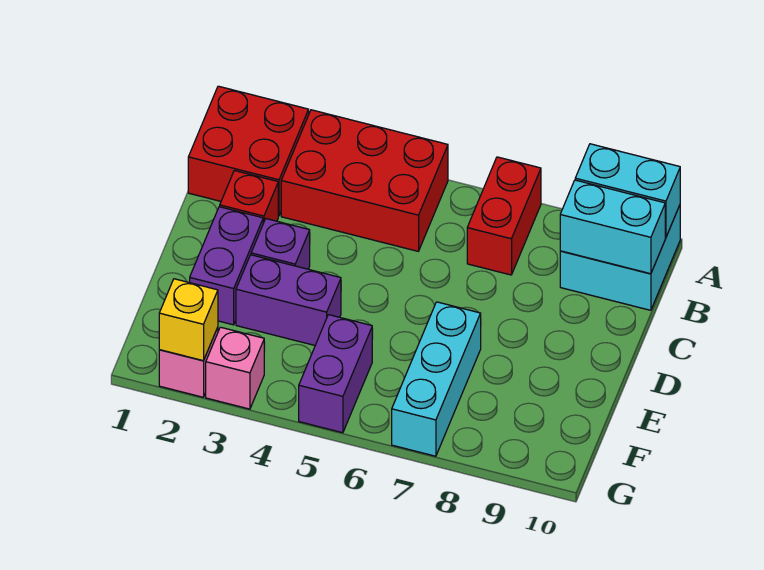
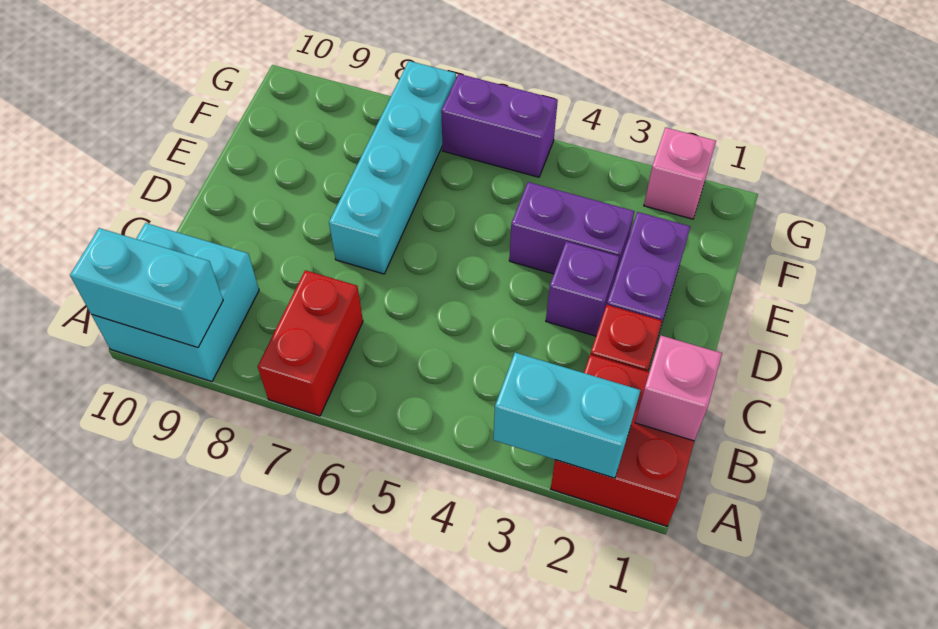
red 2x3 brick [281,110,448,251] -> none
cyan 1x2 brick [560,180,665,274] -> cyan 1x2 brick moved to [493,353,641,478]
cyan 1x3 brick [392,302,481,456] -> cyan 1x4 brick [329,61,456,274]
purple 1x2 brick [299,315,372,433] -> purple 1x2 brick turned to [441,74,558,177]
yellow 1x1 brick [159,279,218,361] -> none
pink 1x1 brick [206,327,264,409] -> pink 1x1 brick moved to [635,336,722,441]

